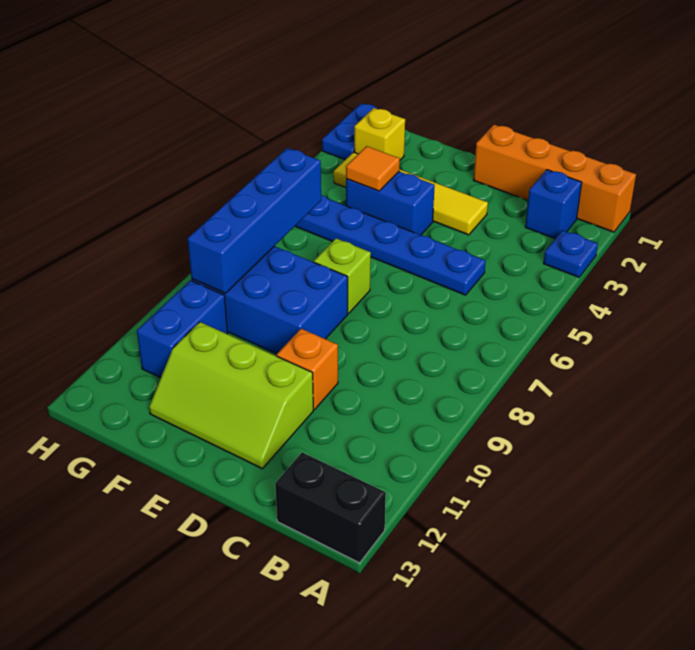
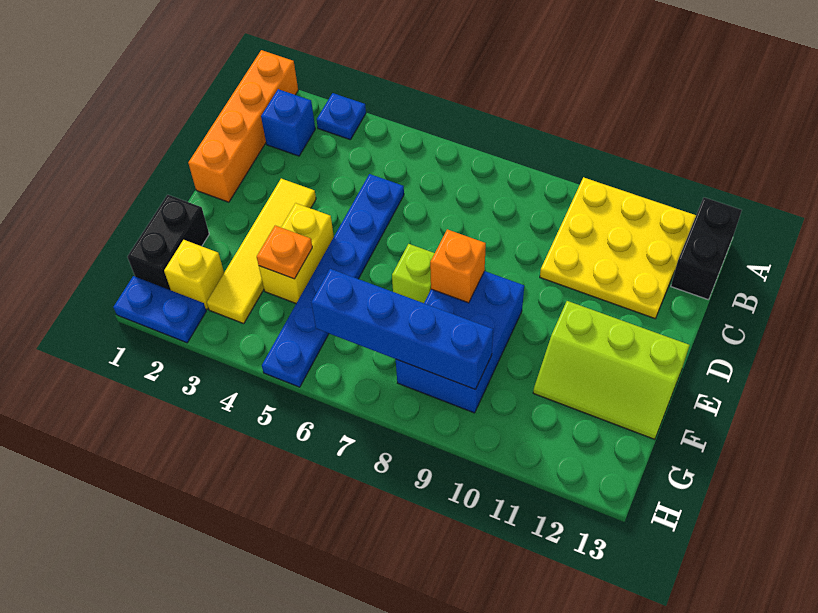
none -> yellow 3x3 plate [540,177,696,319]
orange 1x1 brick [277,329,338,409] -> orange 1x1 brick moved to [430,229,486,303]
lime 2x3 slope [149,322,313,469] -> lime 2x3 slope turned to [533,301,690,439]
blue 1x2 brick [346,172,435,235] -> yellow 1x2 brick [259,203,334,303]
none -> black 1x2 brick [128,195,209,290]
orange 1x1 tile [346,146,400,191] -> orange 1x1 plate [257,226,312,279]
blue 1x2 brick [137,280,227,378] -> none

